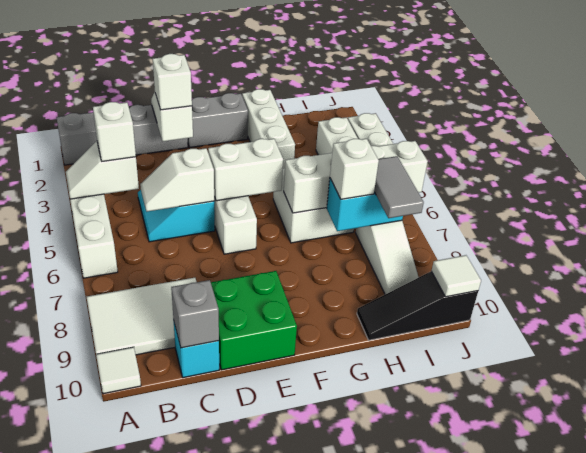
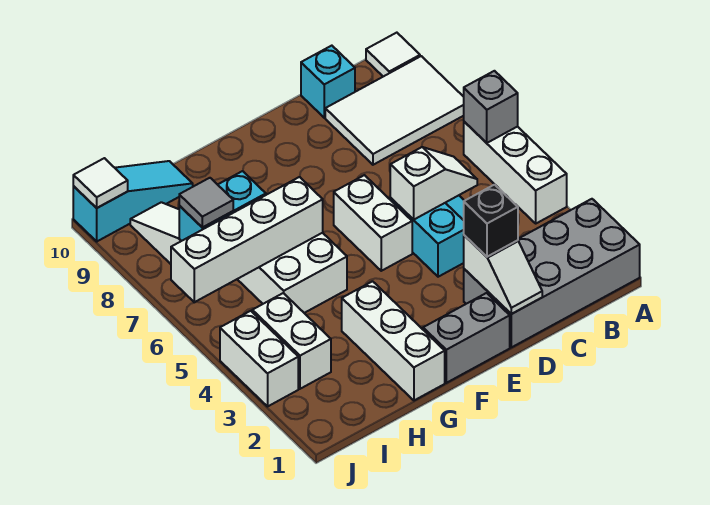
grey 1x4 brick [56,105,188,165] -> grey 2x4 brick [464,199,640,347]
white 1x2 slope [66,141,139,199] -> none
white 1x1 brick [93,102,136,161] -> none
grey 1x1 brick [171,280,219,348] -> grey 1x1 brick moved to [464,71,518,143]
white 1x1 brick [153,54,192,110] -> black 1x1 brick [464,185,518,257]
green 2x2 brick [211,271,297,370] -> none
white 1x2 brick [208,139,283,201] -> none
white 1x1 brick [330,139,379,199] -> none
black 1x3 slope [357,271,478,340] -> cyan 1x3 slope [73,161,193,241]
grey 1x2 tile [374,156,424,218] -> grey 1x1 tile [179,178,233,228]

